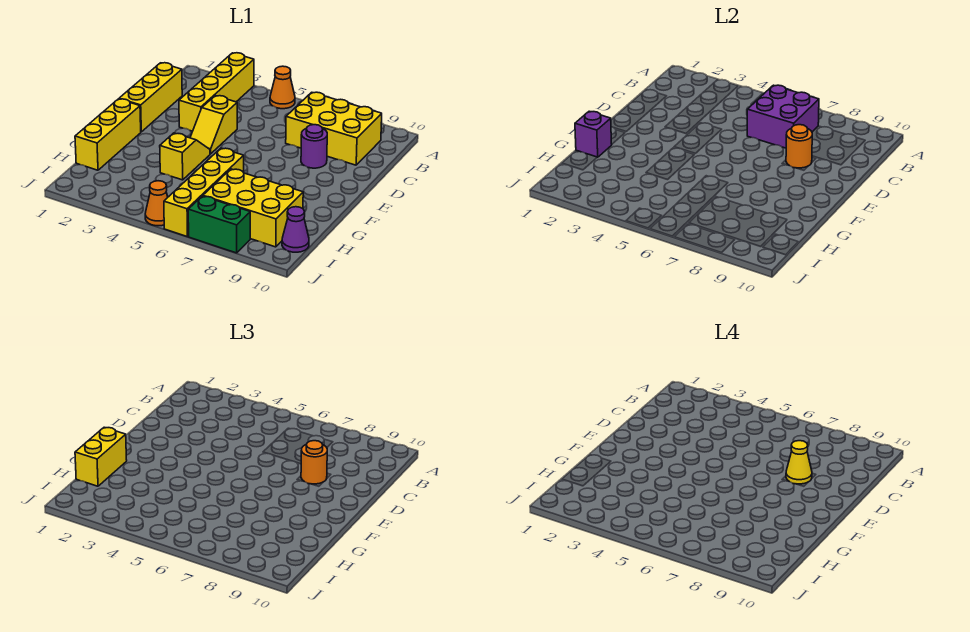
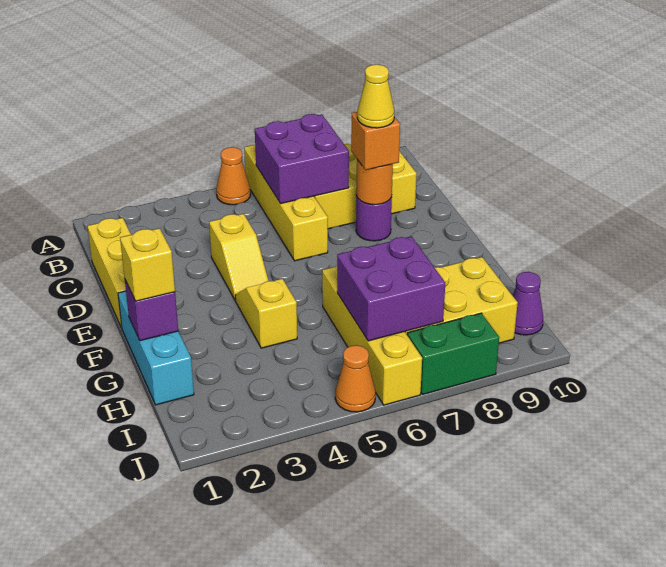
yellow 1x4 brick [179,53,254,131] -> yellow 1x4 brick moved to [244,145,328,261]
orange 1x1 round brick [301,441,327,484] -> orange 1x1 brick [351,112,400,170]
yellow 1x3 brick [75,99,141,170] -> cyan 1x3 brick [118,291,194,405]
yellow 1x2 brick [75,427,127,486] -> yellow 1x1 brick [120,228,175,301]
none -> purple 2x2 brick [337,236,445,341]

